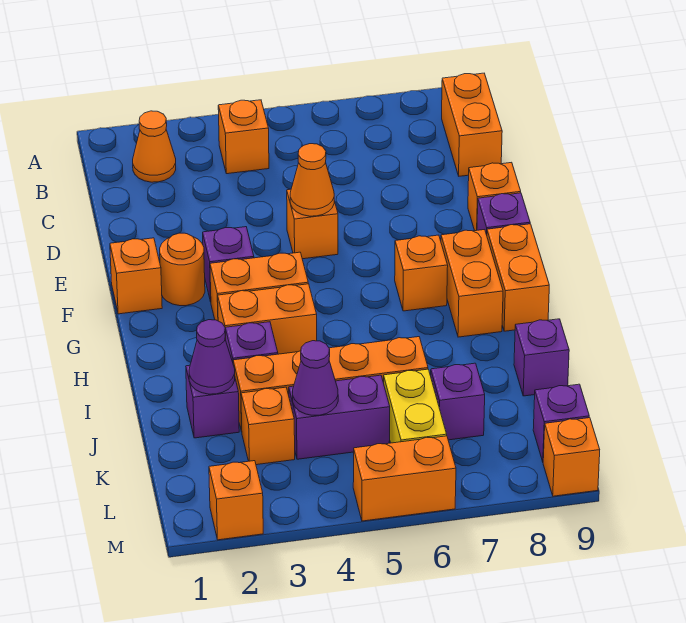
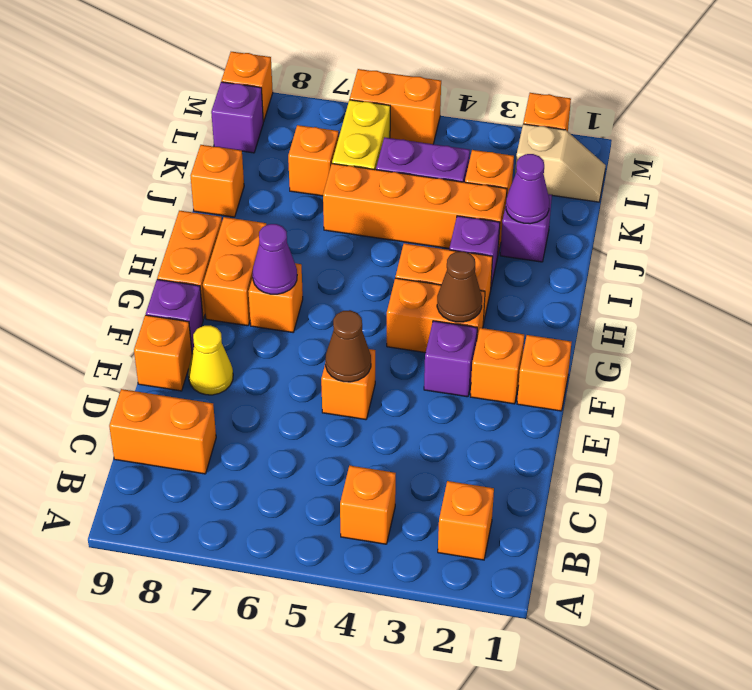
orange 1x1 cone [133,111,176,182] -> orange 1x1 brick [438,481,494,560]
orange 1x2 brick [442,73,502,176] -> orange 1x2 brick turned to [109,389,216,474]
orange 1x1 cone [290,144,334,216] -> brown 1x1 cone [325,310,371,382]
none -> yellow 1x1 cone [188,325,233,395]
orange 1x1 round brick [160,233,205,306] -> orange 1x1 brick [471,328,524,404]
none -> brown 1x1 cone [437,251,482,322]
purple 1x1 brick [514,319,569,396] -> orange 1x1 brick [191,145,244,217]
purple 1x1 cone [293,341,338,415] -> purple 1x1 cone moved to [253,224,297,294]
purple 1x1 brick [431,363,485,440] -> orange 1x1 brick [288,125,339,196]
none -> tan 1x2 slope [515,124,606,202]

